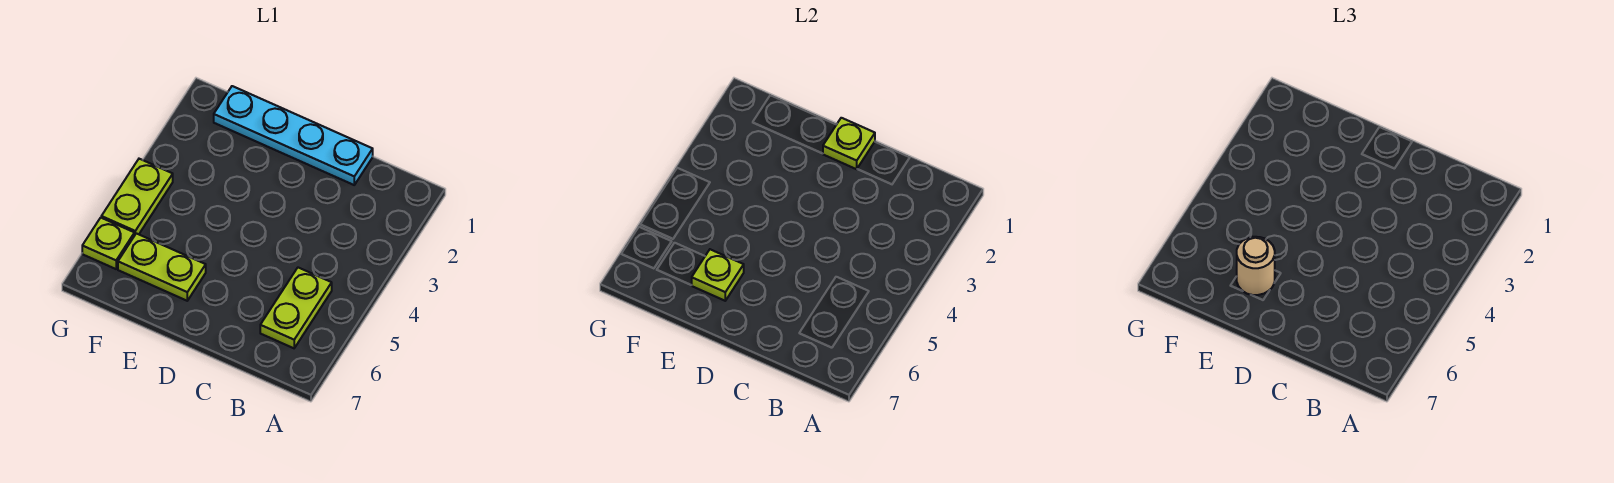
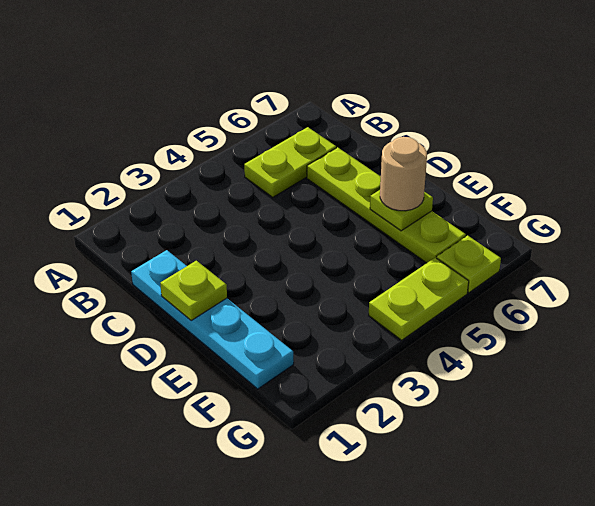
lime 1x2 plate [118,233,206,301] -> lime 1x4 plate [307,147,466,263]

